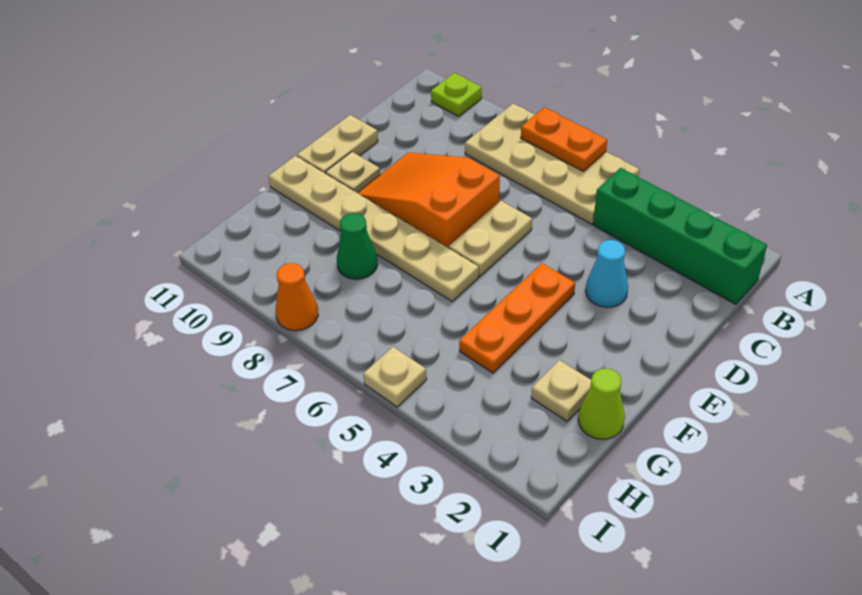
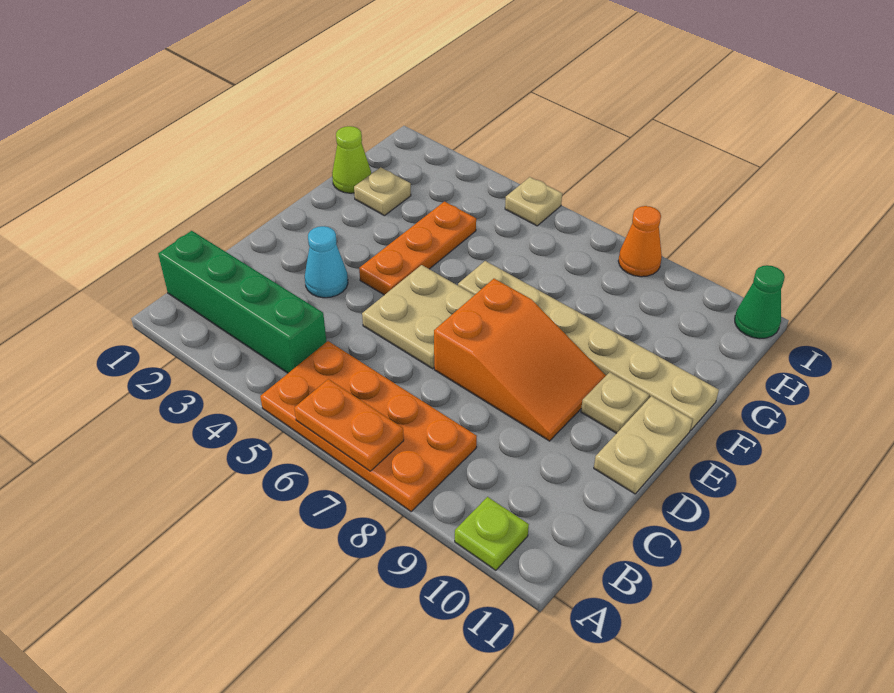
tan 2x4 plate [465,103,639,224] -> orange 2x4 plate [260,341,477,511]
tan 1x2 plate [449,201,532,276] -> tan 2x2 plate [362,265,474,369]
green 1x1 cone [337,213,378,279] -> green 1x1 cone moved to [735,265,785,339]

